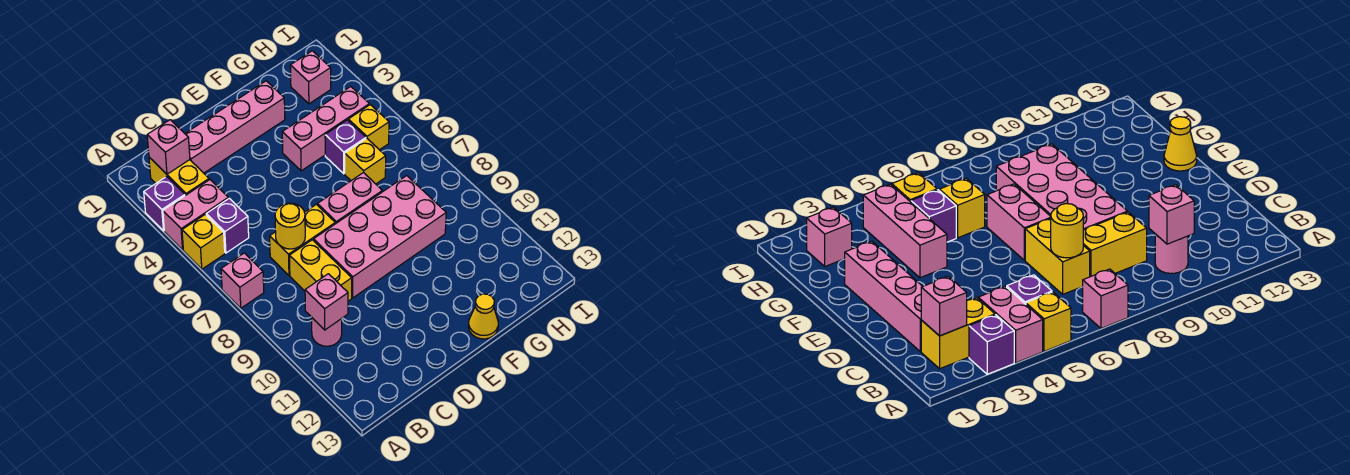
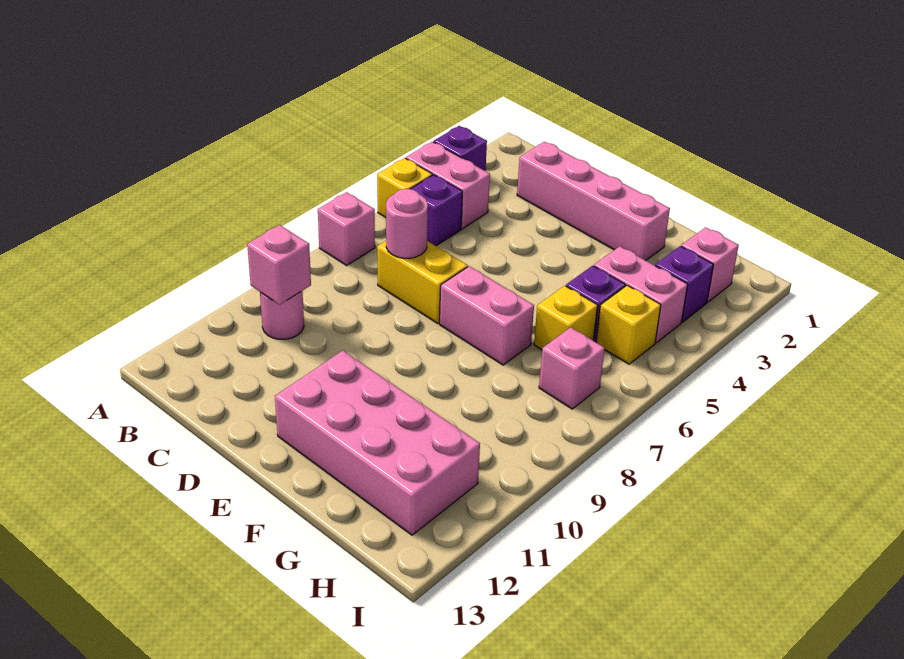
yellow 1x2 brick [149,157,209,196] -> none
pink 1x1 brick [147,120,190,174] -> pink 1x1 brick moved to [539,327,605,409]
yellow 1x1 round brick [275,203,305,249] -> pink 1x1 round brick [386,189,428,258]
yellow 1x2 brick [289,240,352,301] -> none
pink 2x4 brick [314,176,446,298] -> pink 2x4 brick moved to [275,351,480,535]
pink 1x3 brick [282,87,369,171] -> pink 1x2 brick [594,246,688,343]
yellow 1x1 cone [468,294,498,339] -> none
none -> purple 1x1 brick [655,246,714,322]

